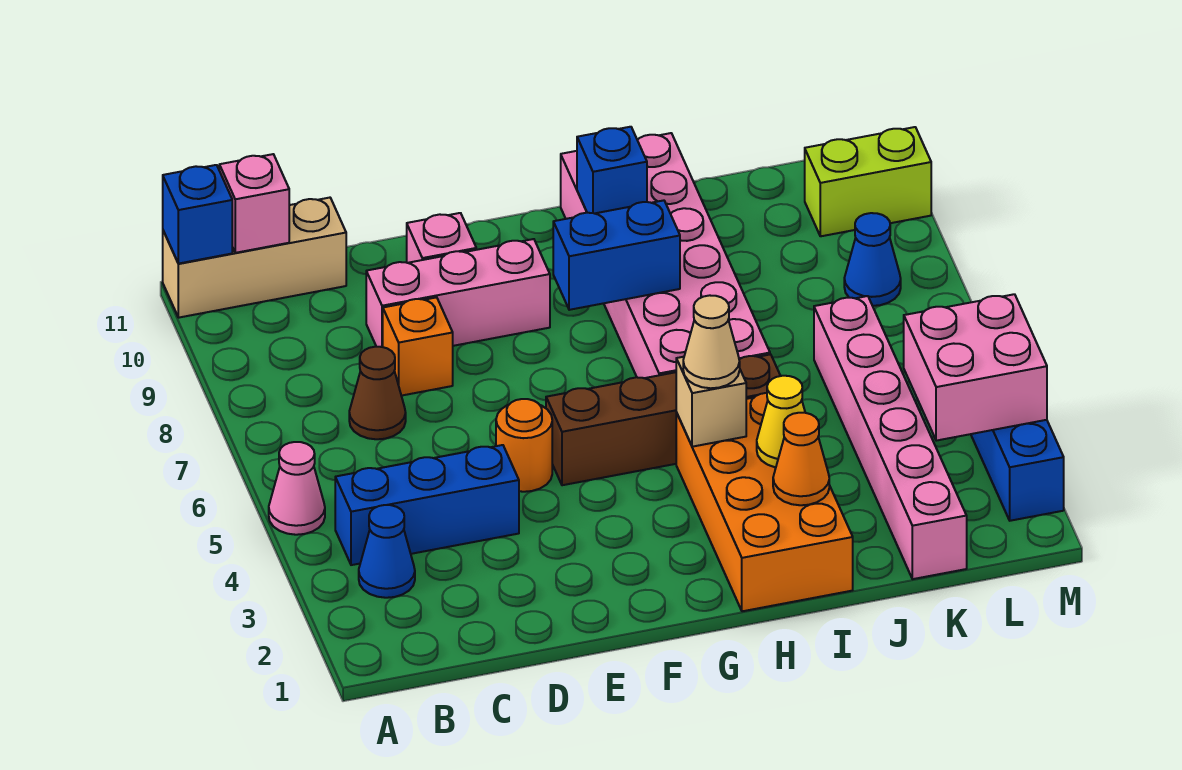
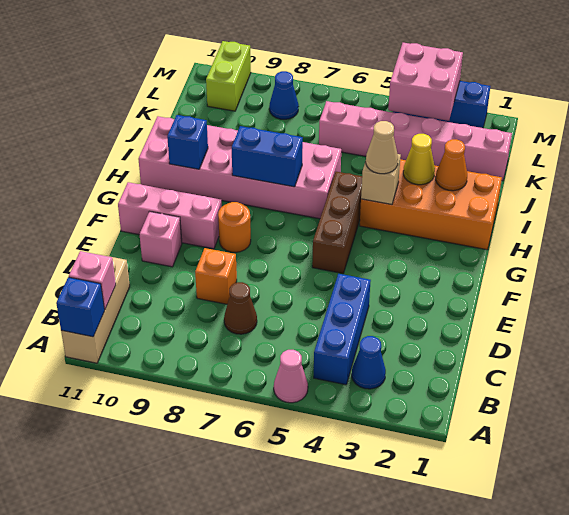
pink 1x3 brick [366,239,550,347] -> pink 1x3 brick turned to [118,182,222,249]
orange 1x1 round brick [496,399,552,492] -> orange 1x1 round brick moved to [218,202,251,252]
brown 1x4 brick [546,354,780,485] -> brown 1x3 brick [312,172,362,273]
blue 1x2 brick [553,200,680,310] -> blue 1x2 brick turned to [231,126,303,187]

